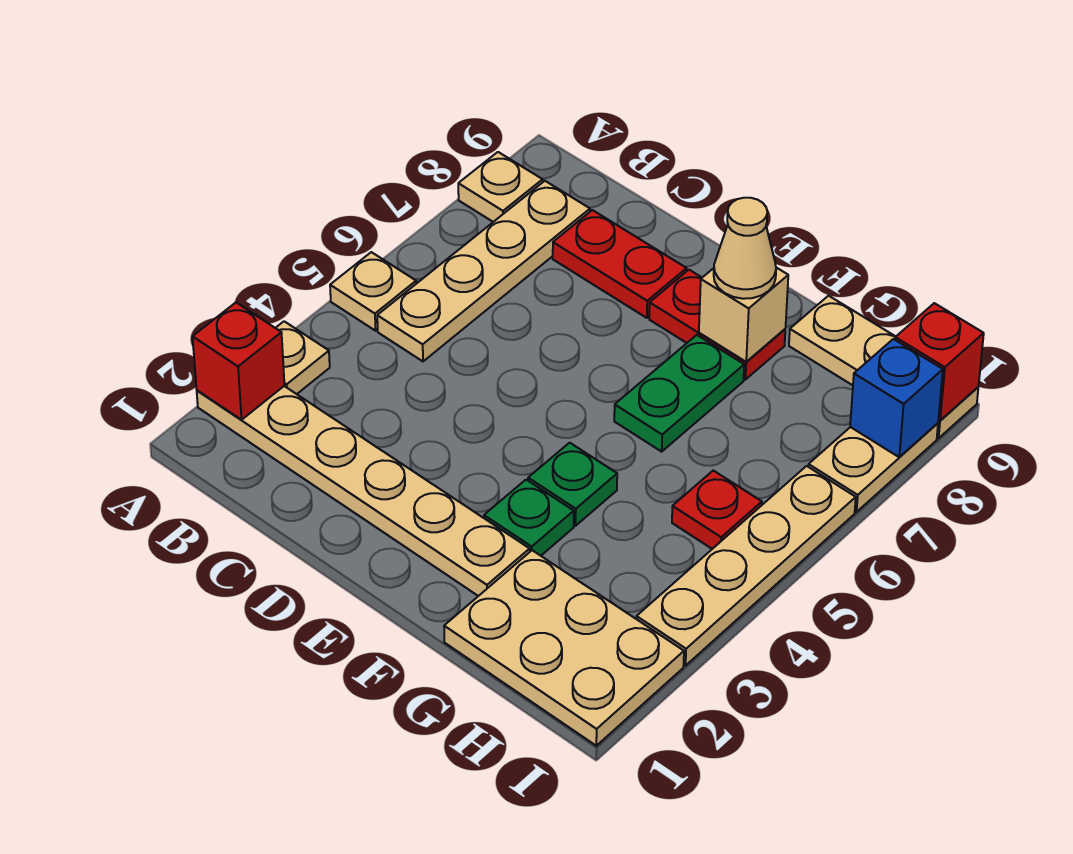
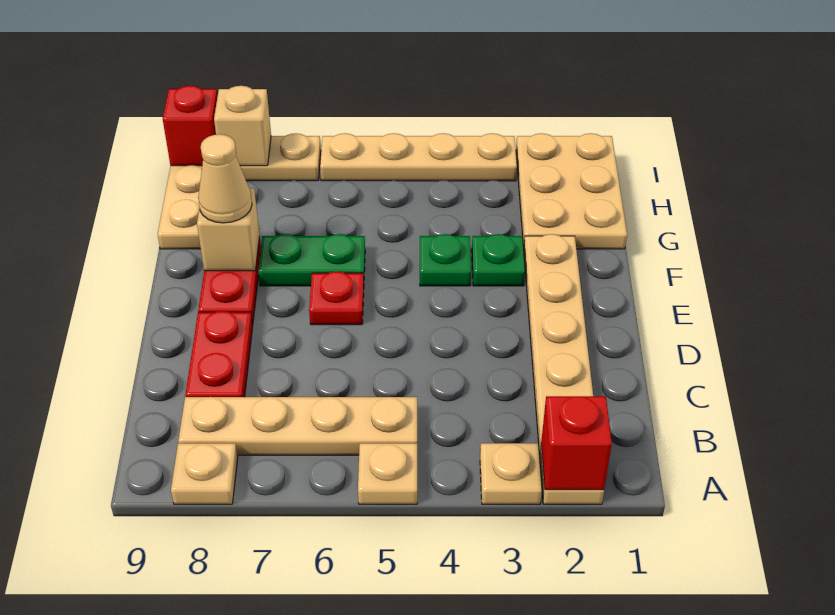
red 1x1 plate [672,471,762,549] -> red 1x1 plate moved to [309,272,364,325]
blue 1x1 brick [850,339,943,457] -> tan 1x1 brick [214,86,271,166]

